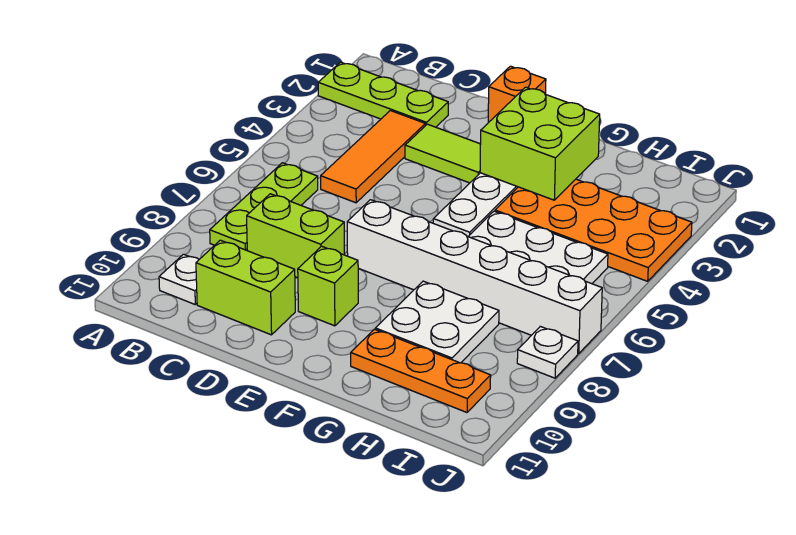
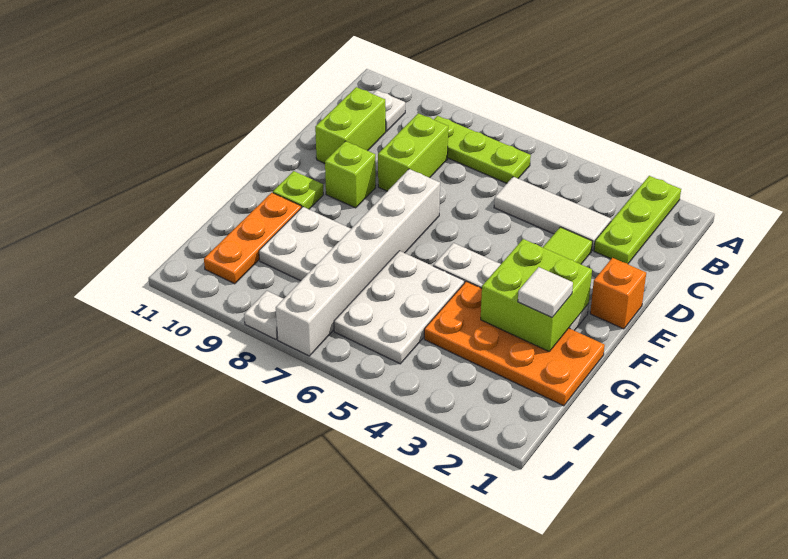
orange 1x3 tile [321,111,425,203] -> white 1x3 tile [494,177,611,250]
none -> lime 1x1 plate [273,171,323,209]
none -> white 1x1 tile [518,267,573,317]
orange 2x4 plate [495,179,692,281] -> orange 2x4 plate turned to [424,281,605,406]

